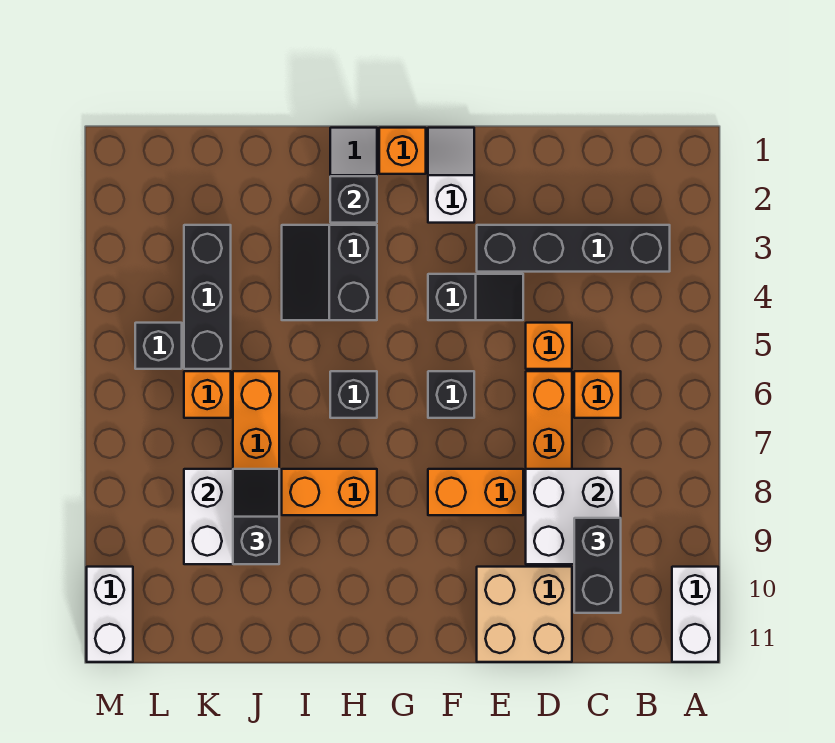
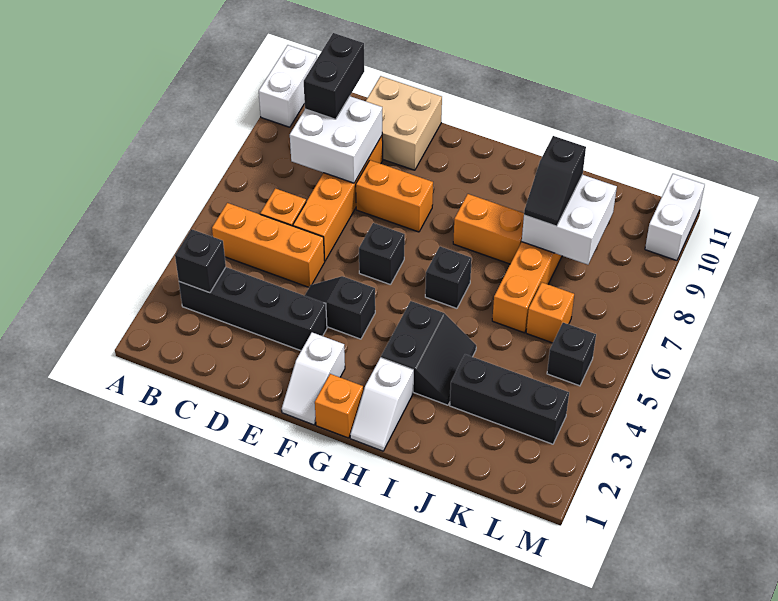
orange 1x1 brick [526,323,572,369] -> orange 1x3 brick [212,203,325,287]
black 1x1 brick [330,176,377,223] -> black 1x1 brick moved to [175,229,226,293]
black 1x3 brick [184,225,231,369] -> black 1x3 brick turned to [450,354,569,444]

